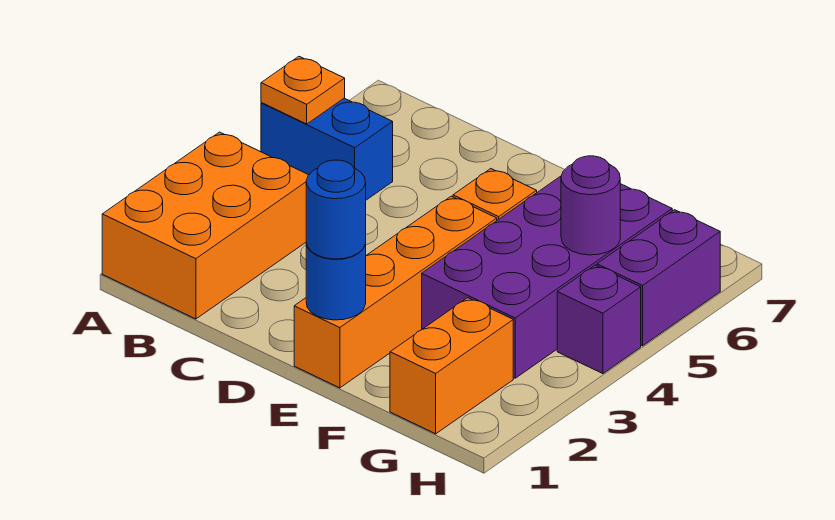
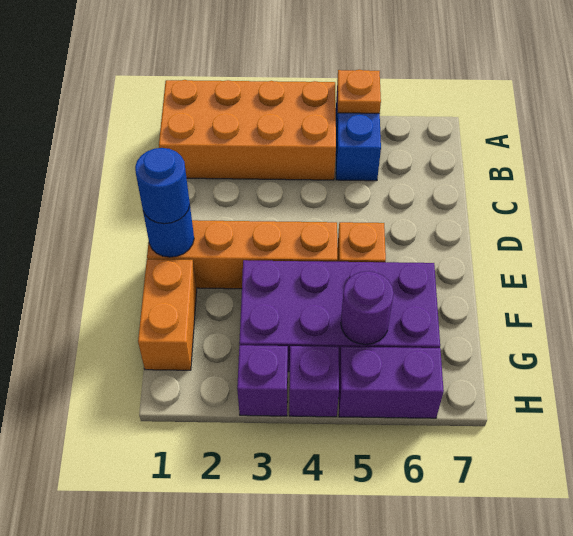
orange 2x3 brick [102,132,308,319] -> orange 2x4 brick [159,80,336,180]
orange 1x2 brick [390,298,513,434] -> orange 1x2 brick turned to [138,259,197,370]
none -> purple 1x1 brick [237,345,288,416]

